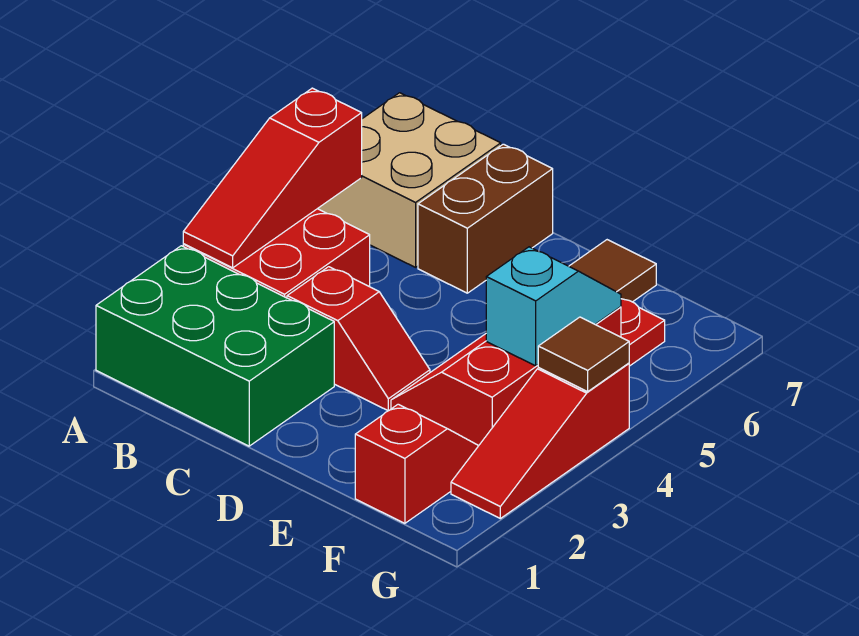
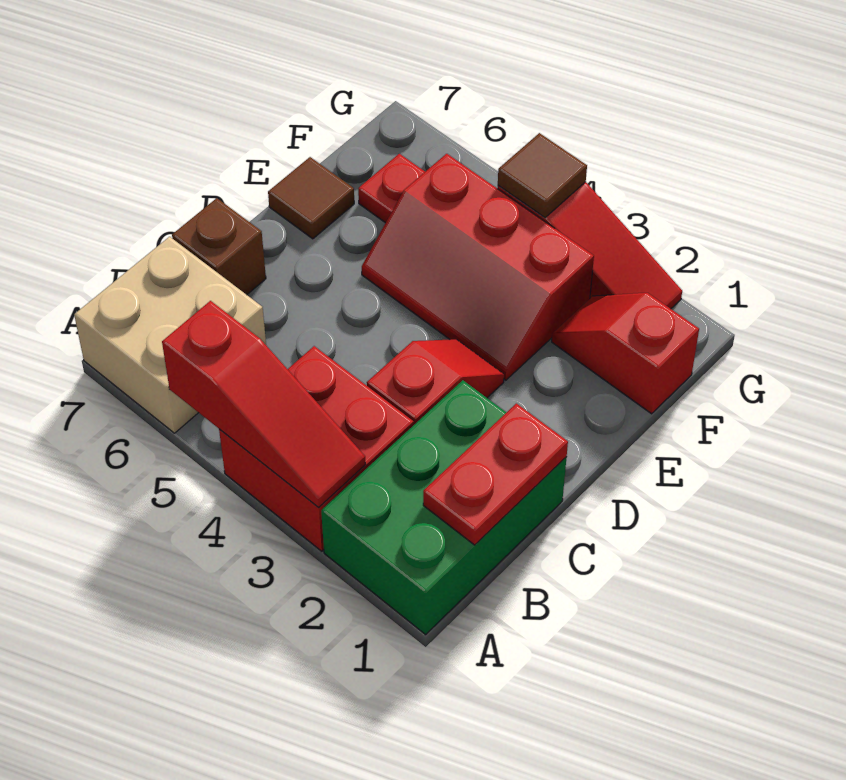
none -> red 1x2 plate [423,403,568,545]
brown 1x2 brick [418,144,553,293] -> brown 1x1 brick [172,198,266,295]
cyan 1x2 slope [486,247,621,366] -> none

